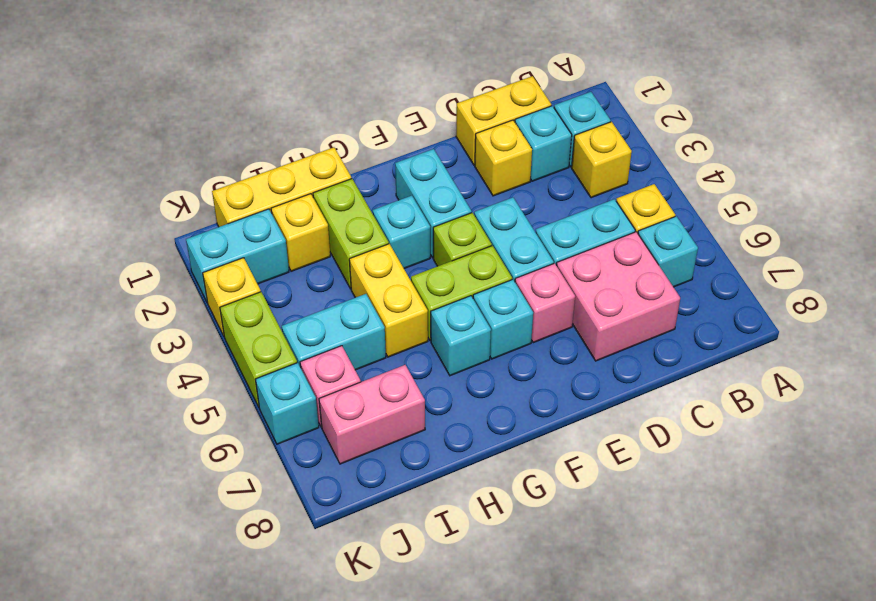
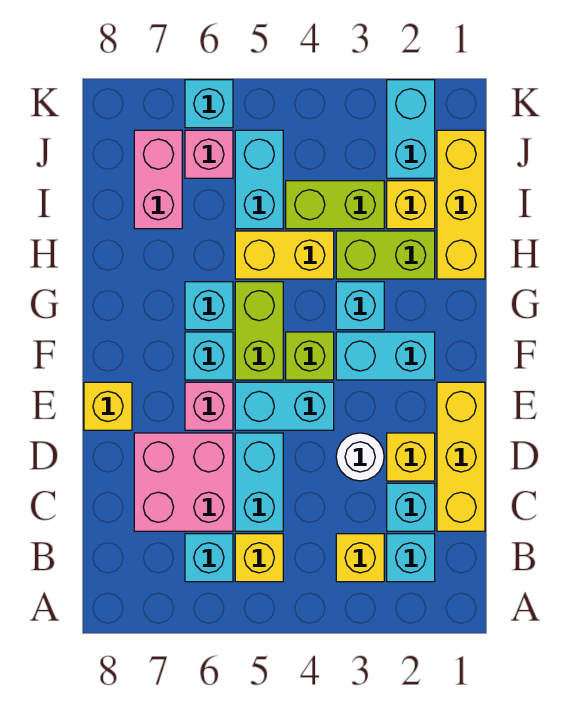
yellow 1x2 brick [456,76,551,165] -> yellow 1x3 brick [437,382,485,531]
none -> white 1x1 round brick [336,433,384,481]
yellow 1x1 brick [203,258,261,336] -> yellow 1x1 brick moved to [84,382,132,430]
lime 1x2 brick [220,292,297,407] -> lime 1x2 brick moved to [286,181,384,229]

